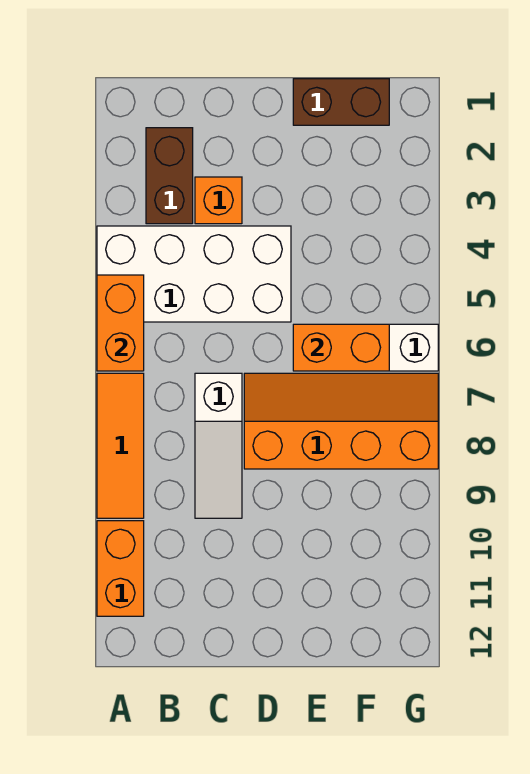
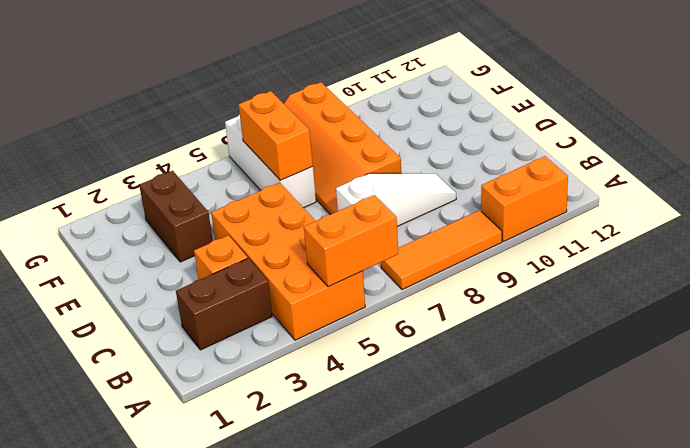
white 2x4 brick [97,226,291,322] -> orange 2x4 brick [211,183,365,340]
brown 1x2 brick [293,79,389,125] -> brown 1x2 brick moved to [139,171,213,262]

